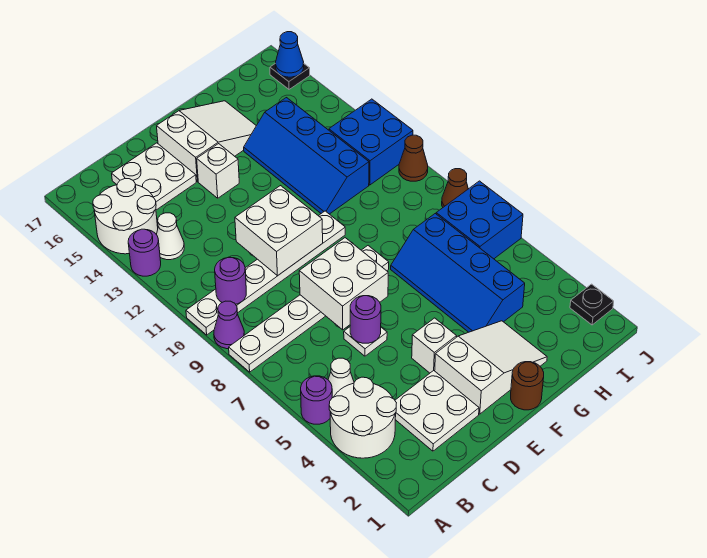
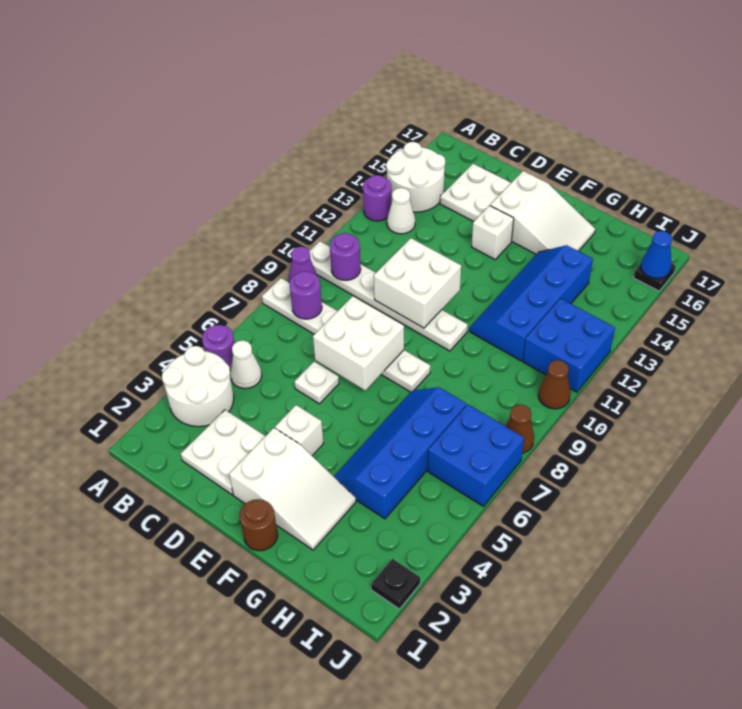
purple 1x1 round brick [350,296,381,343] -> purple 1x1 round brick moved to [289,271,322,319]

